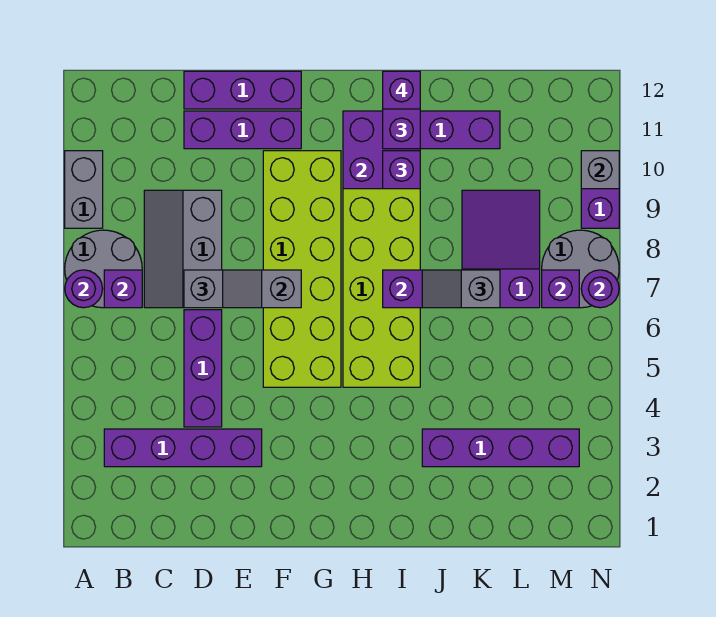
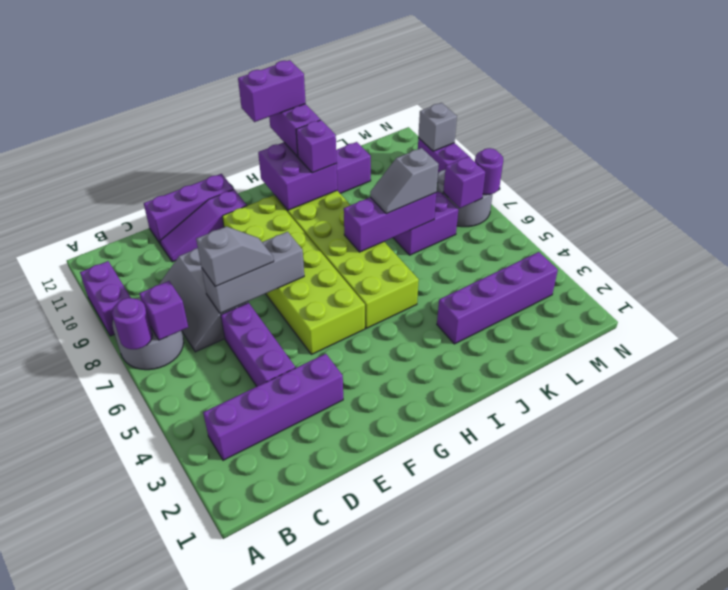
grey 1x2 brick [65,151,103,228] -> purple 1x2 brick [80,261,131,336]
purple 1x3 brick [184,111,301,149] -> purple 1x3 slope [160,190,247,262]
purple 1x1 brick [383,71,420,109] -> purple 1x2 brick [238,60,306,122]

